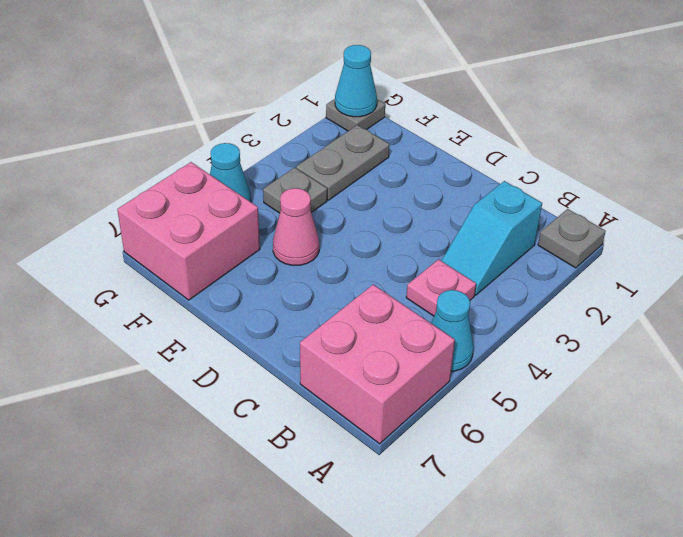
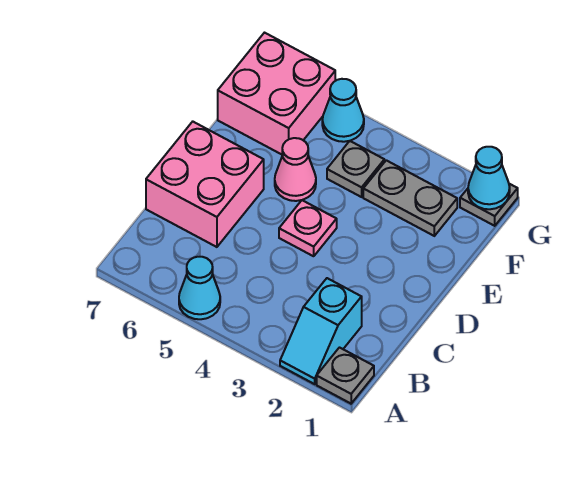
pink 2x2 brick [300,285,455,444] -> pink 2x2 brick moved to [146,122,264,247]
cyan 1x2 slope [442,181,542,295] -> cyan 1x2 slope turned to [280,278,362,384]
pink 1x1 plate [406,259,476,316] -> pink 1x1 plate moved to [279,200,337,256]

